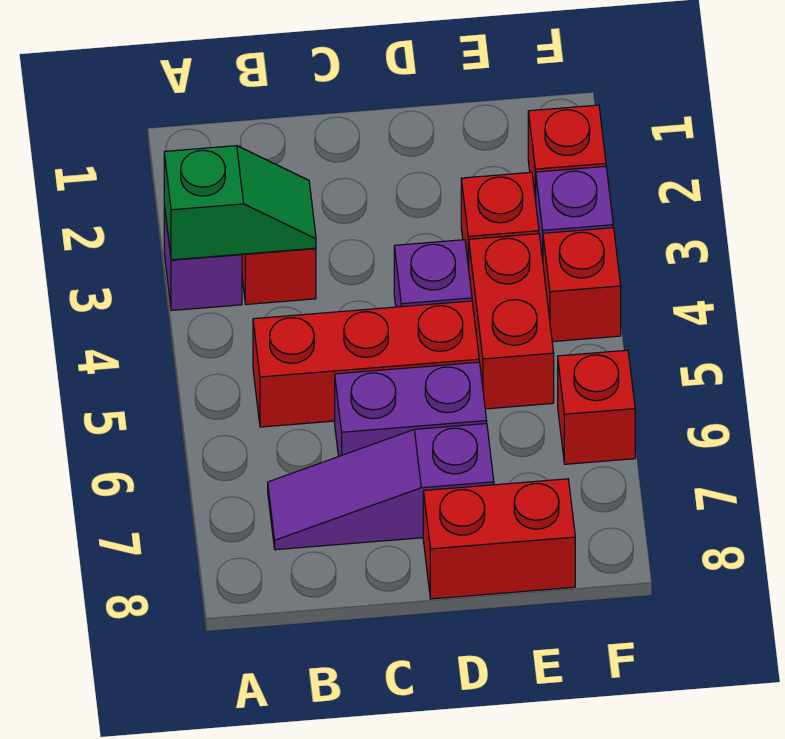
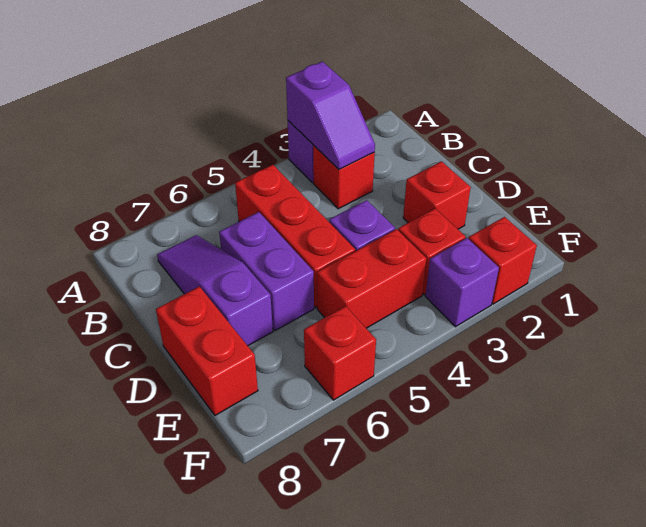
green 1x2 slope [164,146,316,260] -> purple 1x2 slope [286,61,375,170]
red 1x1 brick [543,228,621,342] -> red 1x1 brick moved to [403,161,471,229]

